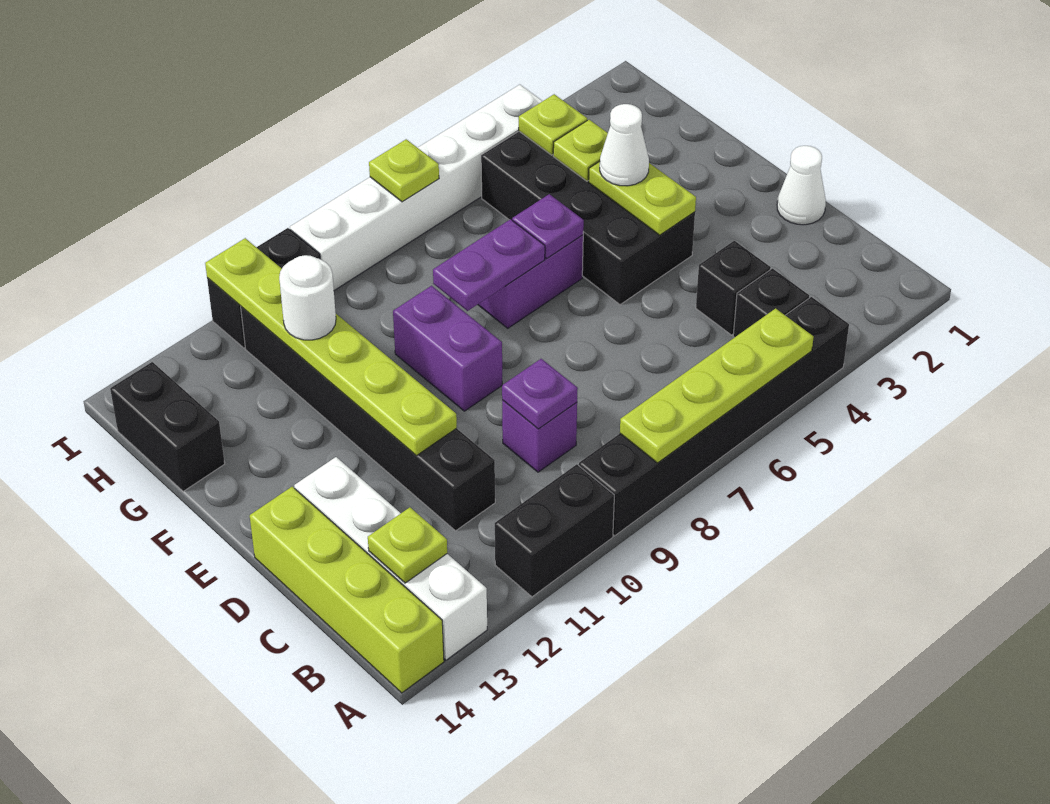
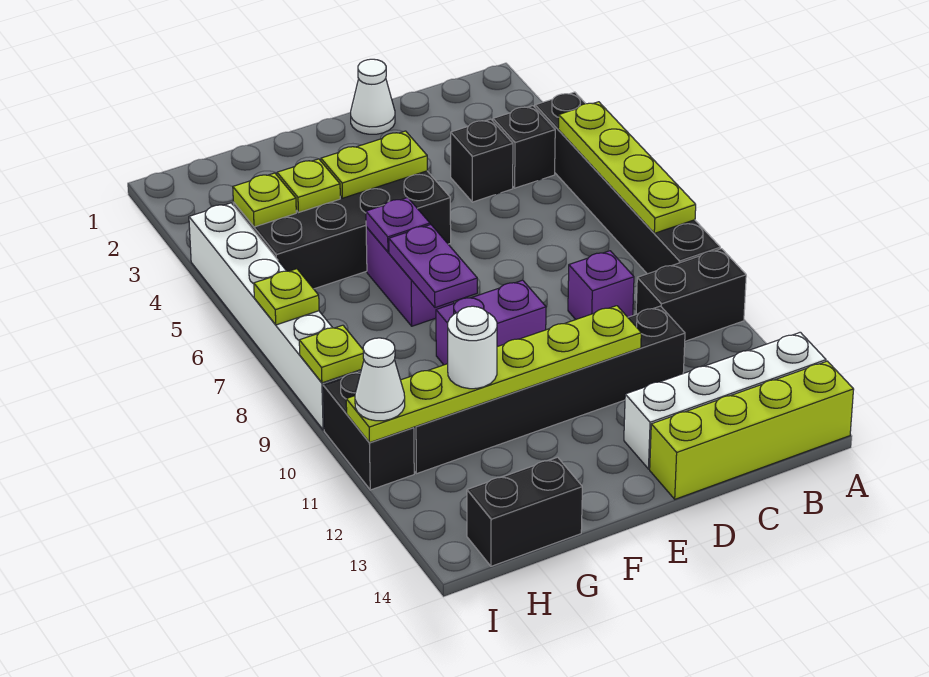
black 1x2 brick [495,464,614,597] -> black 1x2 brick turned to [636,249,746,341]
lime 1x1 plate [368,507,447,583] -> lime 1x1 plate moved to [299,325,364,383]
purple 1x1 plate [502,359,578,429] -> none
white 1x1 cone [600,104,649,186] -> white 1x1 cone moved to [355,338,405,421]

